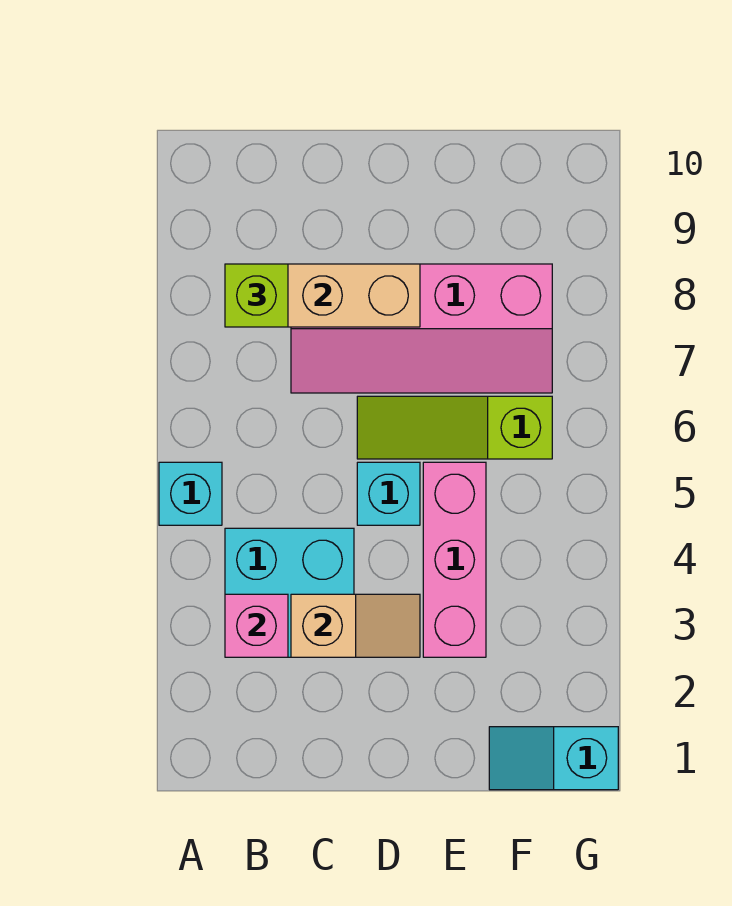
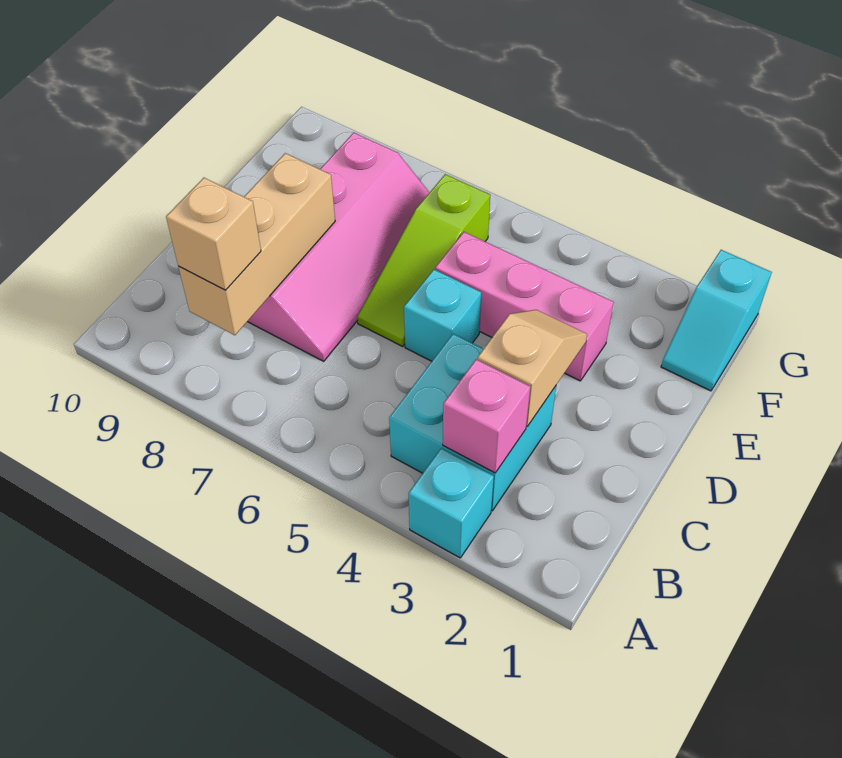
cyan 1x1 brick [159,462,222,525] -> cyan 1x1 brick moved to [408,448,494,558]
lime 1x1 brick [225,264,288,327] -> tan 1x1 brick [166,178,261,290]

